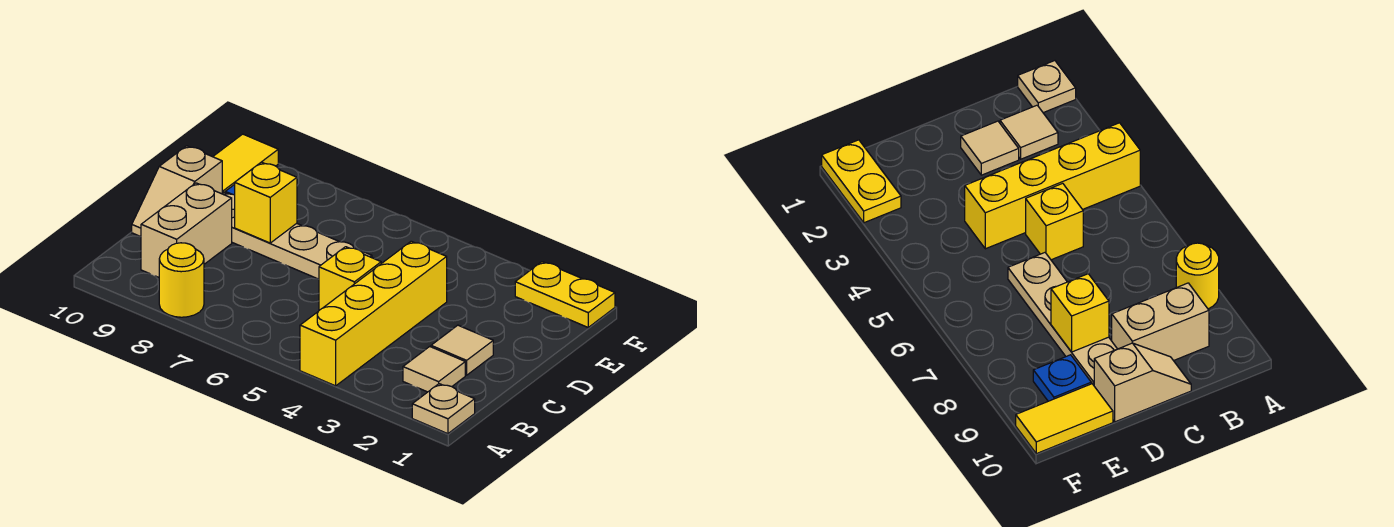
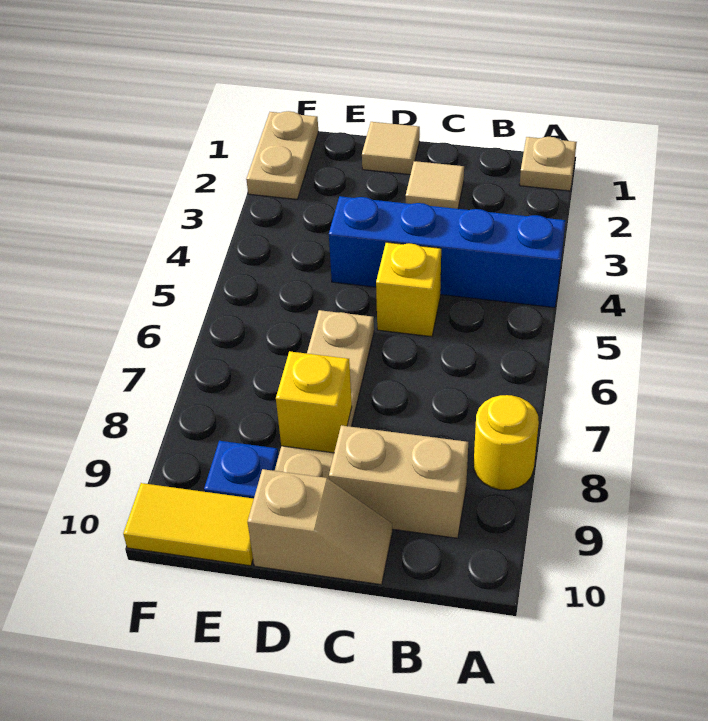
yellow 1x4 brick [300,241,447,386] -> blue 1x4 brick [329,196,566,308]
tan 1x1 tile [403,347,465,392] -> tan 1x1 tile moved to [362,122,420,175]
yellow 1x2 plate [515,262,615,327] -> tan 1x2 plate [246,111,318,199]

